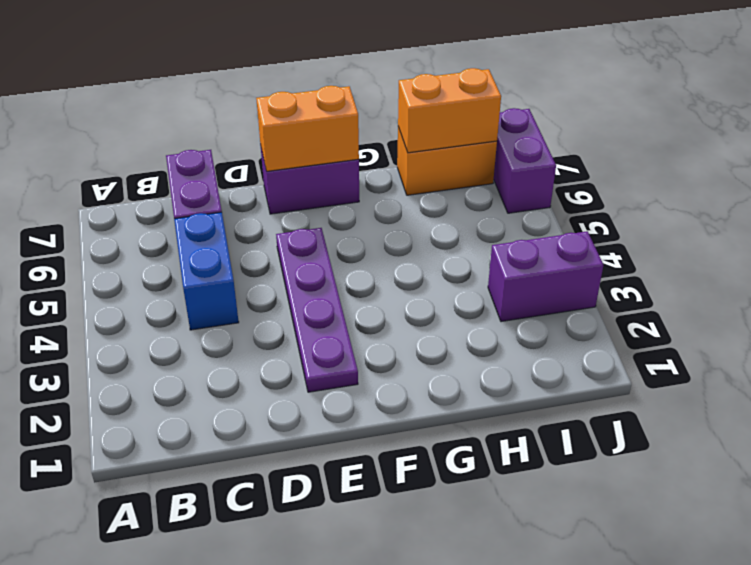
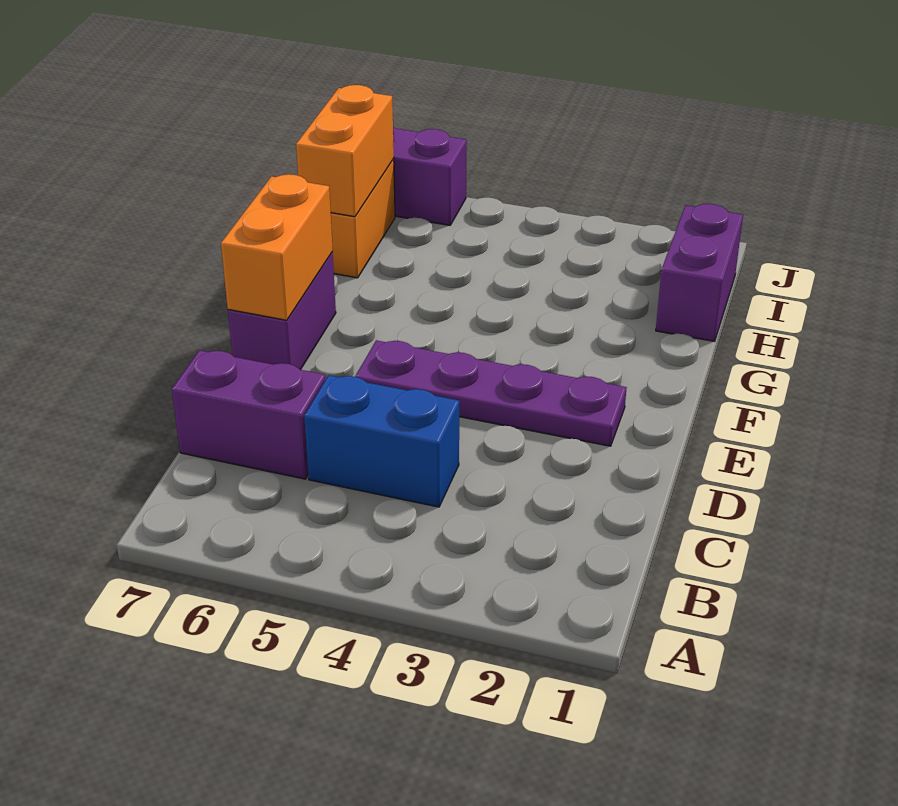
purple 1x2 brick [488,231,603,322] -> purple 1x2 brick moved to [656,204,743,341]

